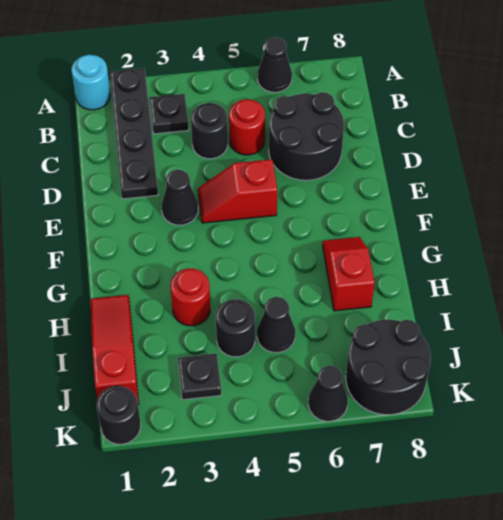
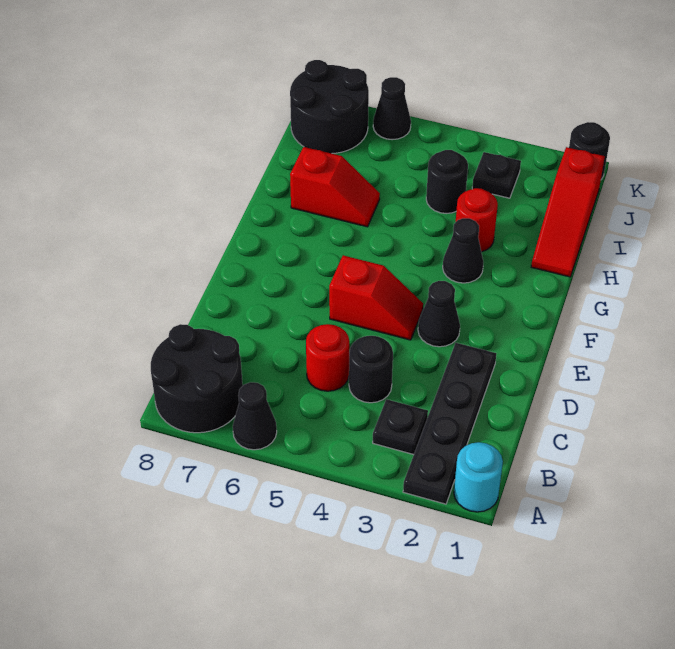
black 2x2 round brick [269,92,344,180] -> black 2x2 round brick moved to [151,324,243,433]
red 1x2 slope [323,237,375,311] -> red 1x2 slope turned to [290,147,380,227]
black 1x1 cone [257,297,295,353] -> black 1x1 cone moved to [443,218,484,283]

